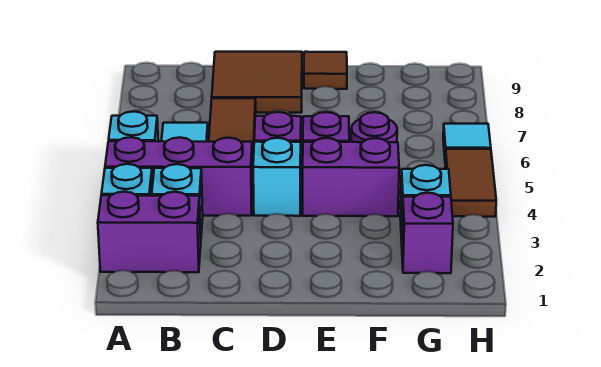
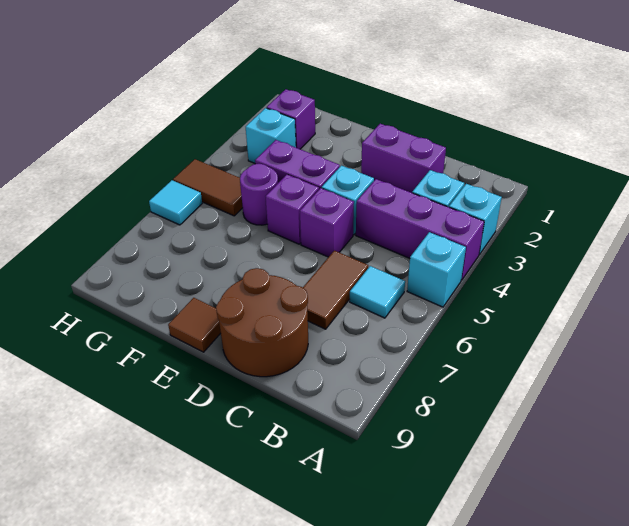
purple 1x2 brick [98,192,201,272] -> purple 1x2 brick moved to [361,124,446,193]
brown 2x2 tile [212,52,302,113] -> brown 2x2 round brick [216,268,308,377]
brown 1x2 tile [445,149,496,217] -> brown 1x2 tile turned to [173,159,243,216]

